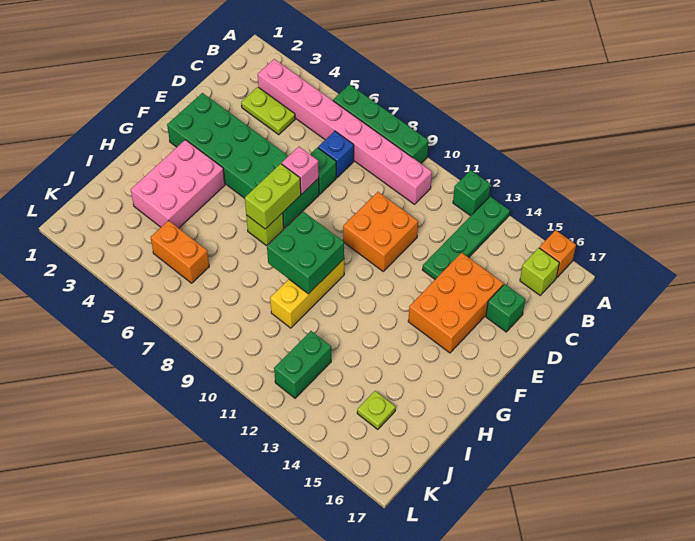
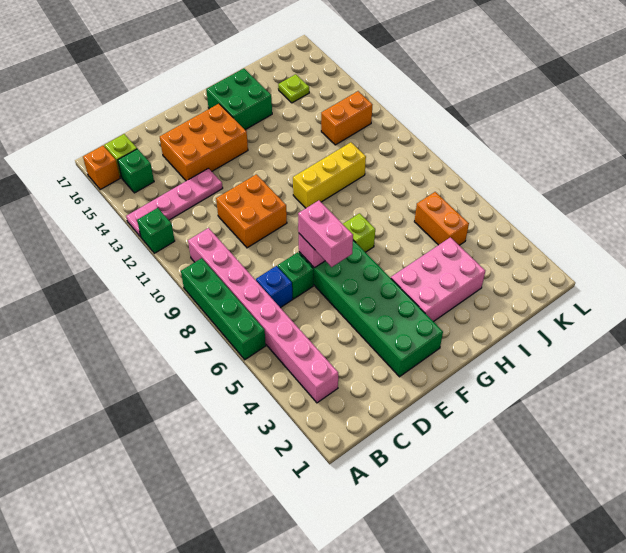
green 1x4 plate [422,197,510,279] -> pink 1x4 plate [126,168,223,237]
lime 1x2 plate [241,87,295,135] -> none
green 1x1 brick [486,284,525,332] -> green 1x1 brick moved to [118,149,154,193]
none -> pink 1x2 brick [298,200,353,267]
lime 1x2 brick [245,164,301,229] -> none
green 2x2 brick [267,212,344,294] -> green 2x2 brick moved to [206,69,272,130]
green 1x2 brick [274,331,331,398] -> orange 1x2 brick [321,91,372,145]

